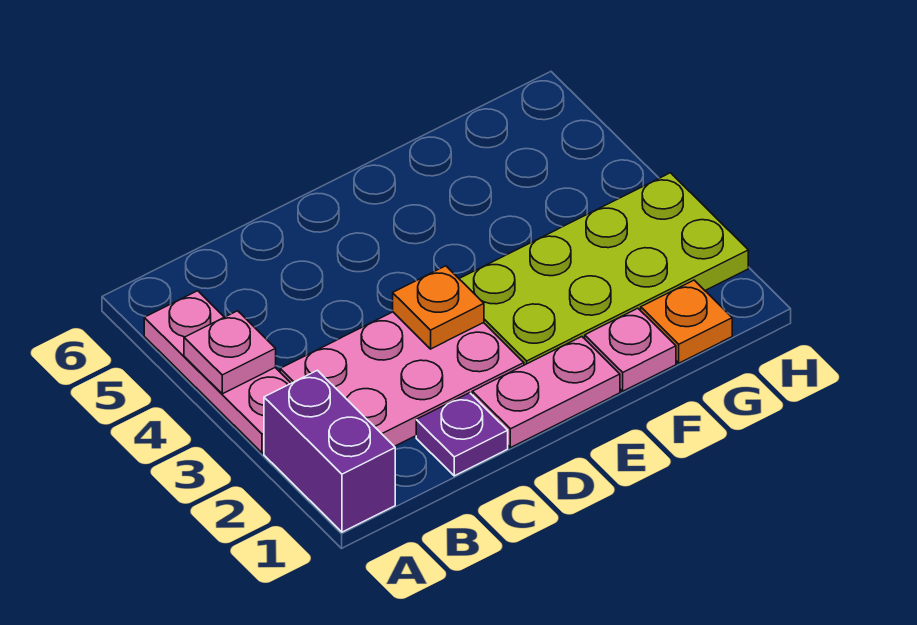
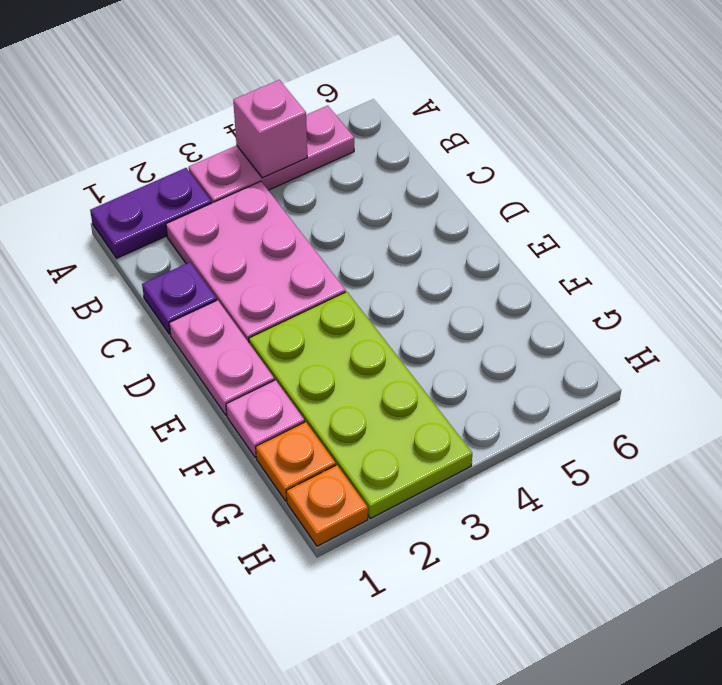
purple 1x2 brick [264,370,395,532] -> purple 1x2 plate [90,168,212,258]
pink 1x1 plate [184,311,276,394] -> pink 1x1 brick [233,80,307,178]
orange 1x1 plate [393,266,484,349] -> orange 1x1 plate moved to [286,465,368,546]

